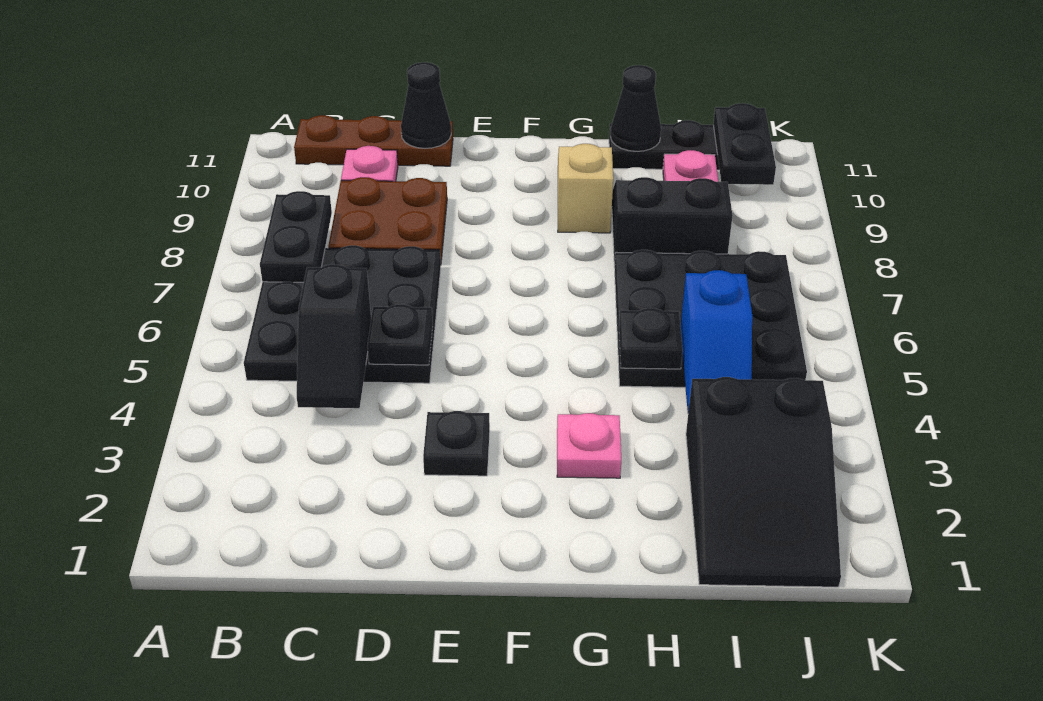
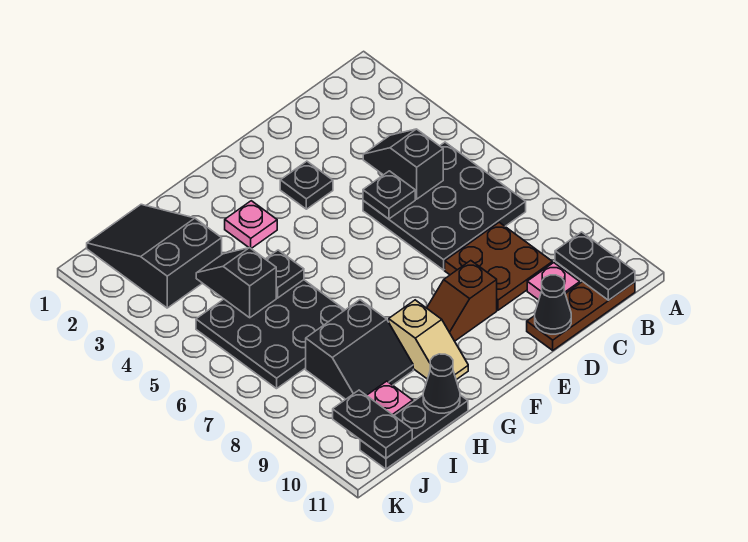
black 1x2 plate [260,191,332,282] -> black 1x2 plate moved to [555,232,635,300]
none -> brown 1x2 slope [427,261,497,341]
blue 1x2 slope [680,270,752,412] -> black 1x2 slope [196,248,276,318]

